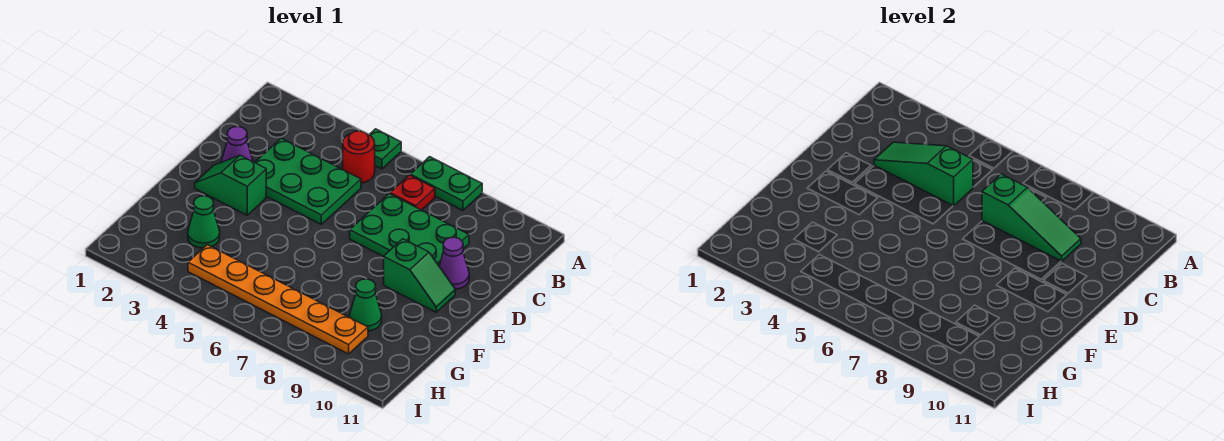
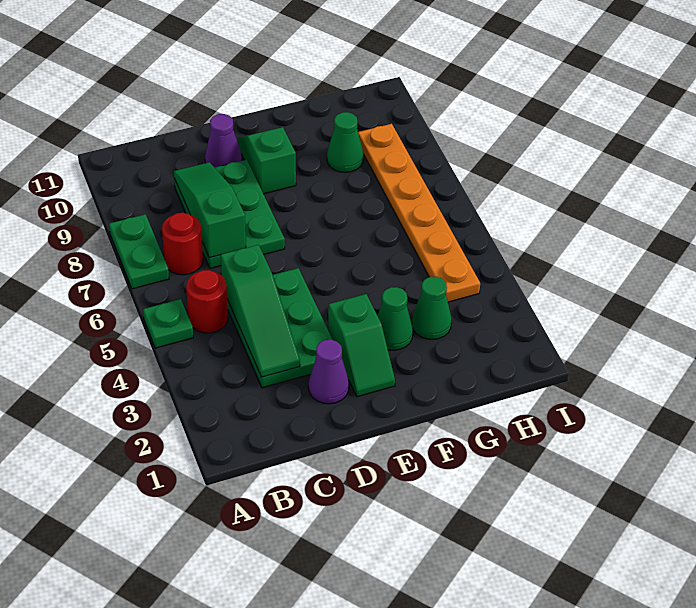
red 1x1 plate [390,175,435,210] -> red 1x1 round brick [162,213,203,275]
none -> green 1x1 cone [377,287,413,350]

